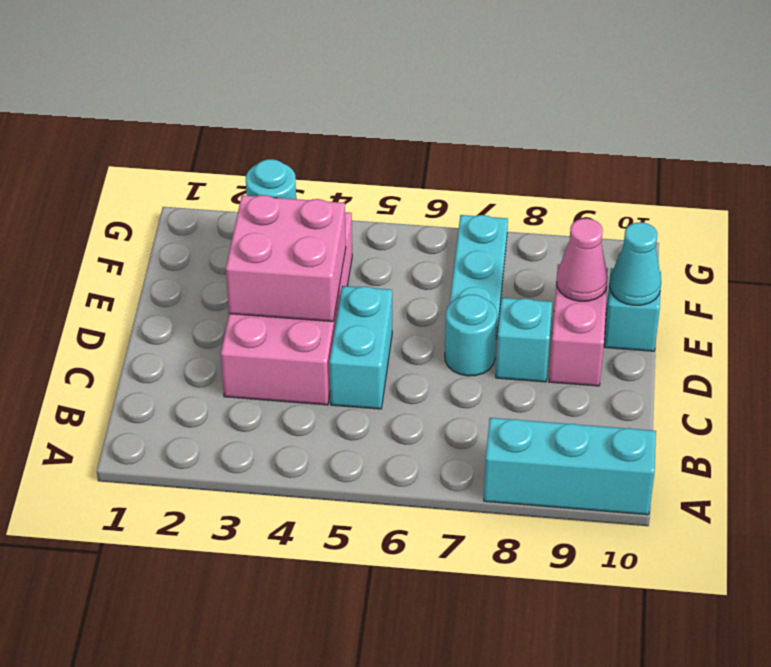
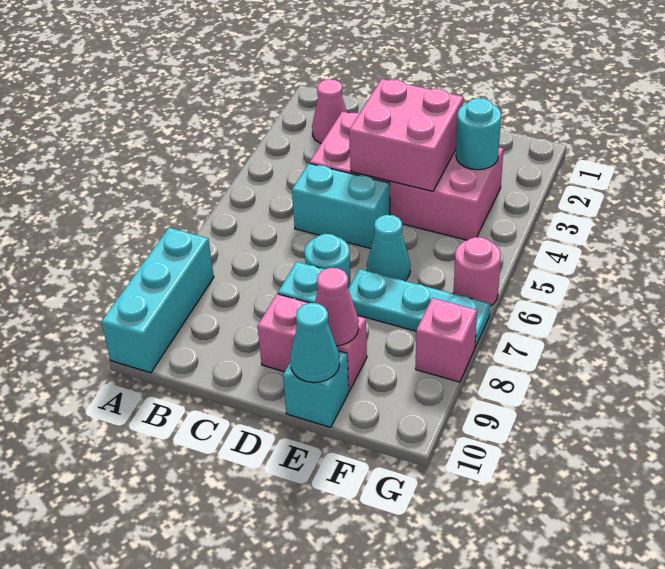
none -> pink 1x1 cone [312,79,347,143]
none -> cyan 1x1 cone [367,215,410,281]
none -> pink 1x1 round brick [453,237,501,306]
none -> pink 1x1 brick [416,298,477,382]

